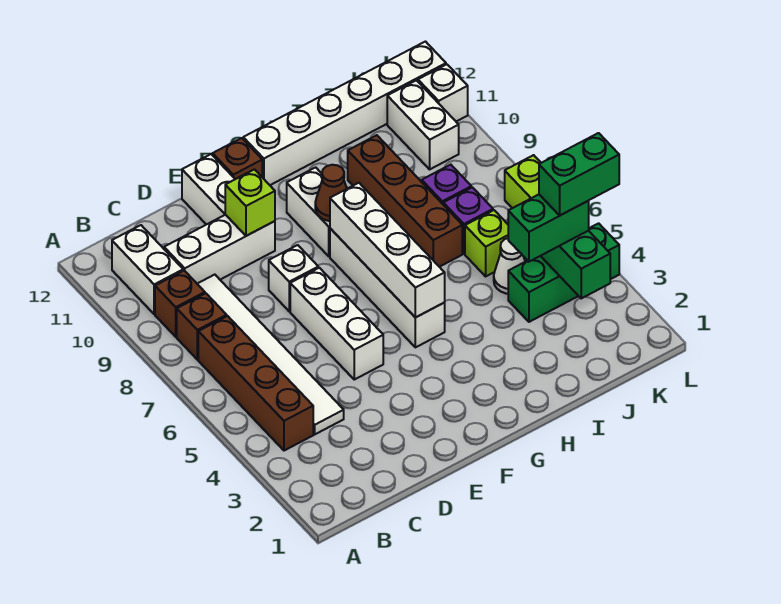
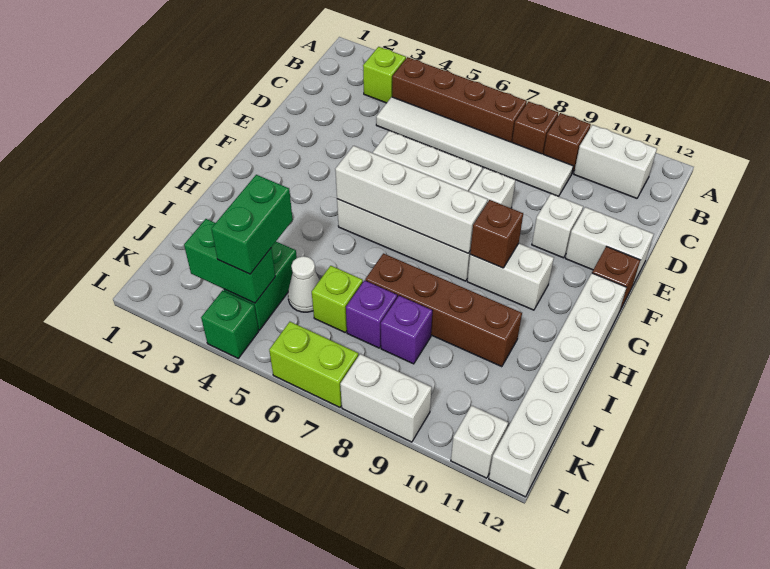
white 1x3 brick [164,215,275,284] -> white 1x1 brick [532,194,583,258]
lime 1x1 brick [225,169,275,236] -> lime 1x1 brick moved to [363,47,406,103]
brown 1x1 cone [315,165,347,221] -> brown 1x1 brick [470,200,523,268]
green 1x2 brick [539,133,619,215] -> none
white 1x2 brick [387,80,459,169] -> white 1x2 brick moved to [340,354,432,442]

